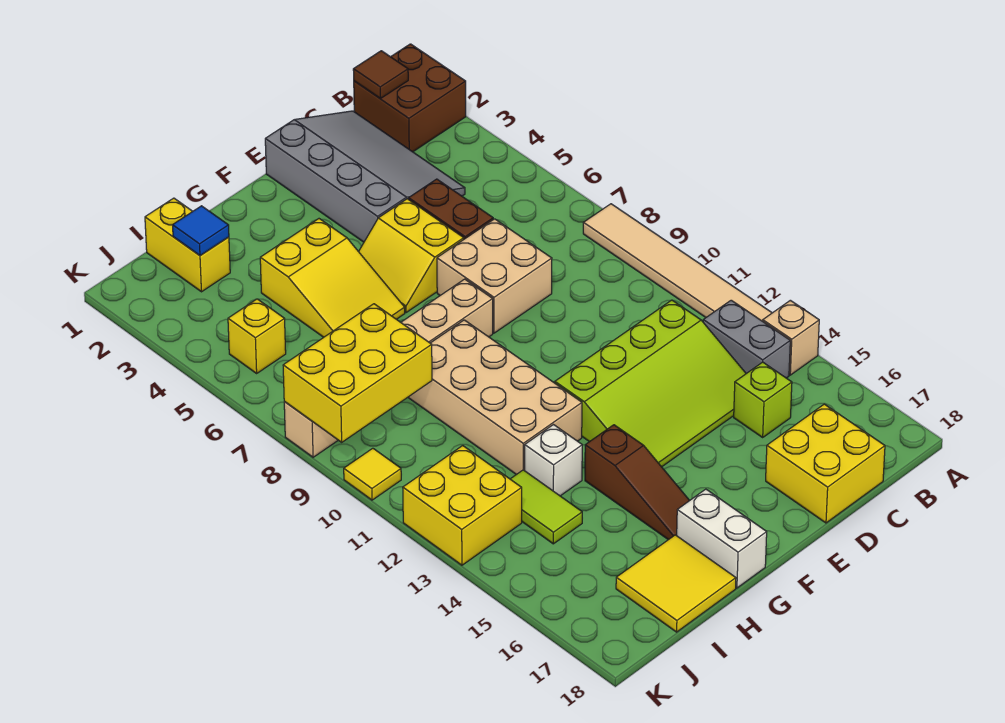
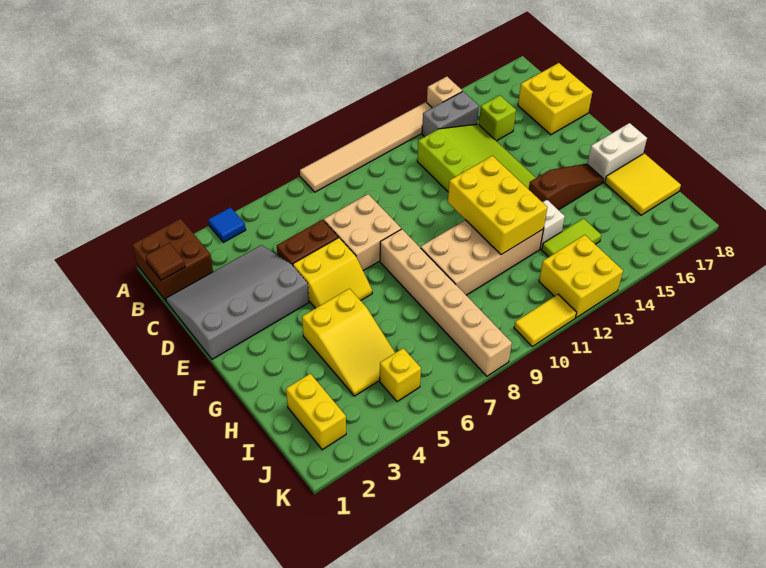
yellow 2x3 slope [260,219,405,337] -> yellow 2x3 slope turned to [302,289,395,396]
yellow 1x2 brick [145,198,230,292] -> yellow 1x2 brick turned to [286,374,346,450]
blue 1x1 tile [173,206,229,256] -> blue 1x1 tile moved to [208,207,246,242]
yellow 2x3 brick [283,304,432,442] -> yellow 2x3 brick moved to [448,156,547,255]
yellow 1x1 tile [344,448,401,500] -> yellow 1x2 tile [514,294,577,346]

